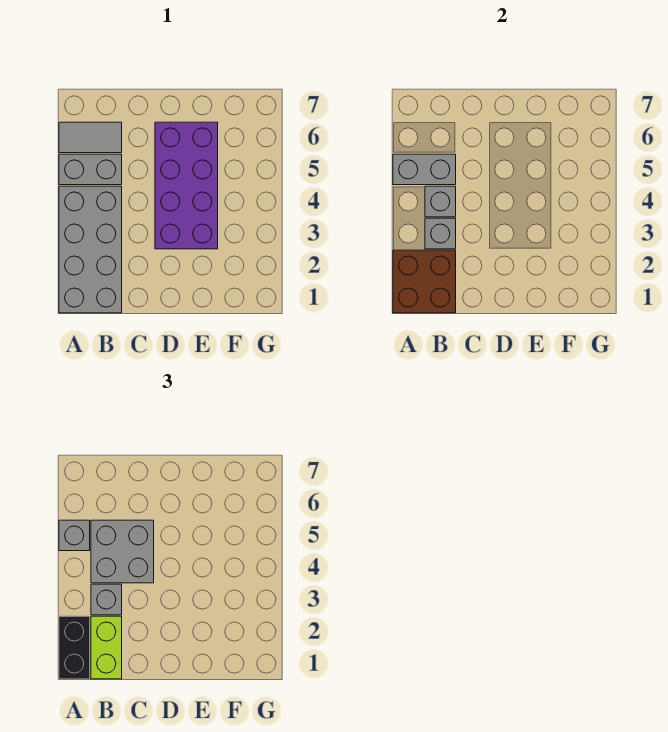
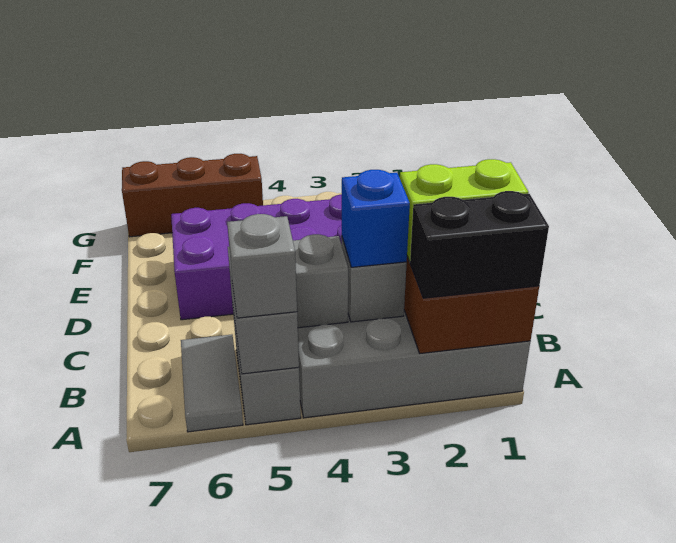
grey 1x1 brick [91,584,122,615] -> blue 1x1 brick [342,170,410,267]
grey 2x2 brick [91,520,154,583] -> none
none -> brown 1x3 brick [122,154,263,237]

